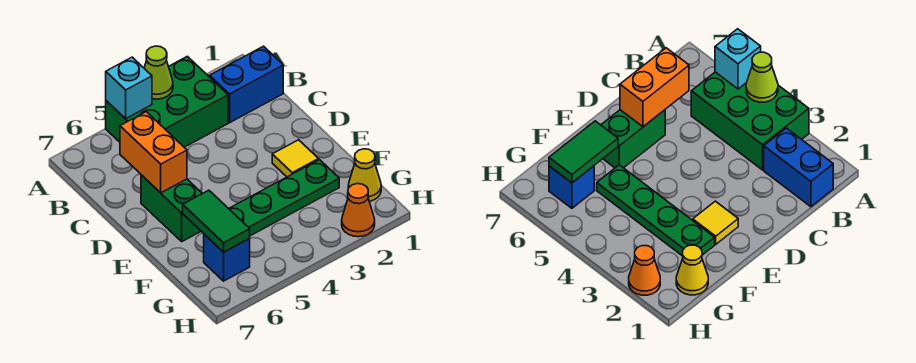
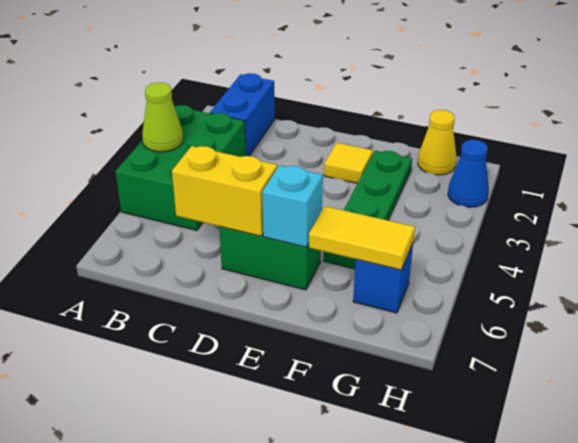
cyan 1x1 brick [106,57,152,119] -> cyan 1x1 brick moved to [262,165,323,247]
orange 1x2 brick [120,112,187,193] -> yellow 1x2 brick [172,146,277,236]
green 1x2 tile [183,190,250,252] -> yellow 1x2 tile [309,206,415,270]
orange 1x1 cone [342,184,375,237] -> blue 1x1 cone [448,140,489,207]

